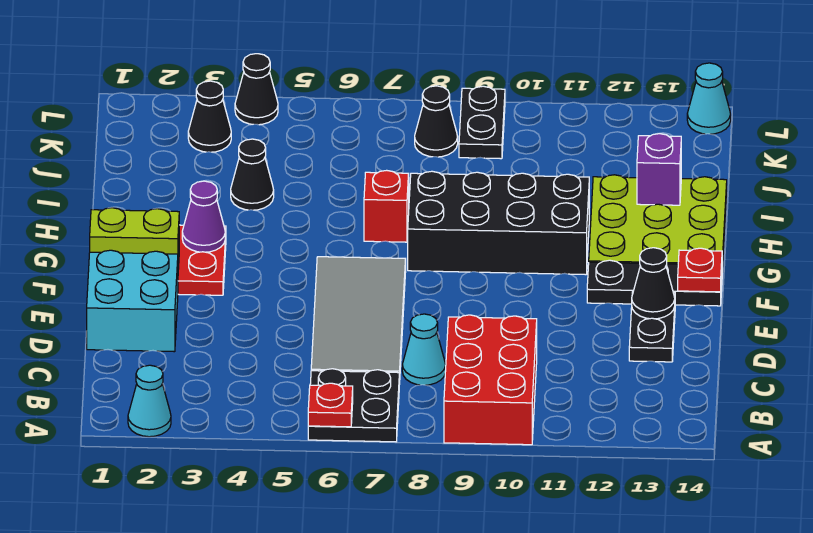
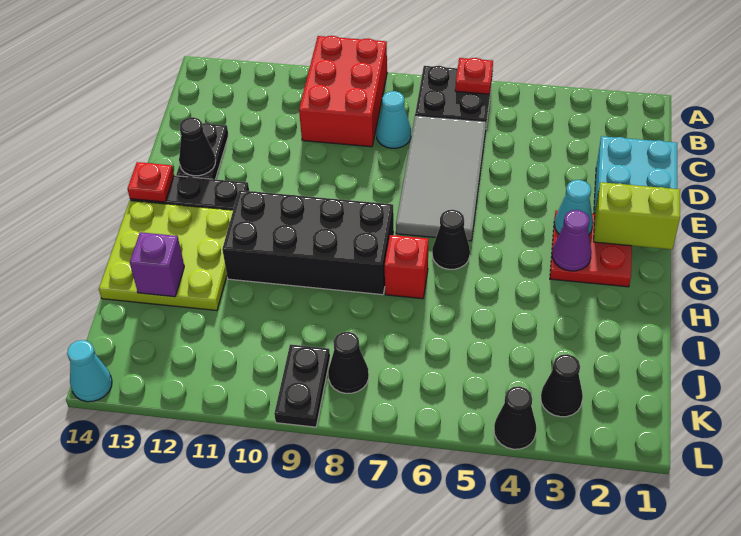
cyan 1x1 cone [128,365,171,437] -> cyan 1x1 cone moved to [555,180,593,234]
black 1x1 cone [231,139,274,210] -> black 1x1 cone moved to [432,210,470,269]

